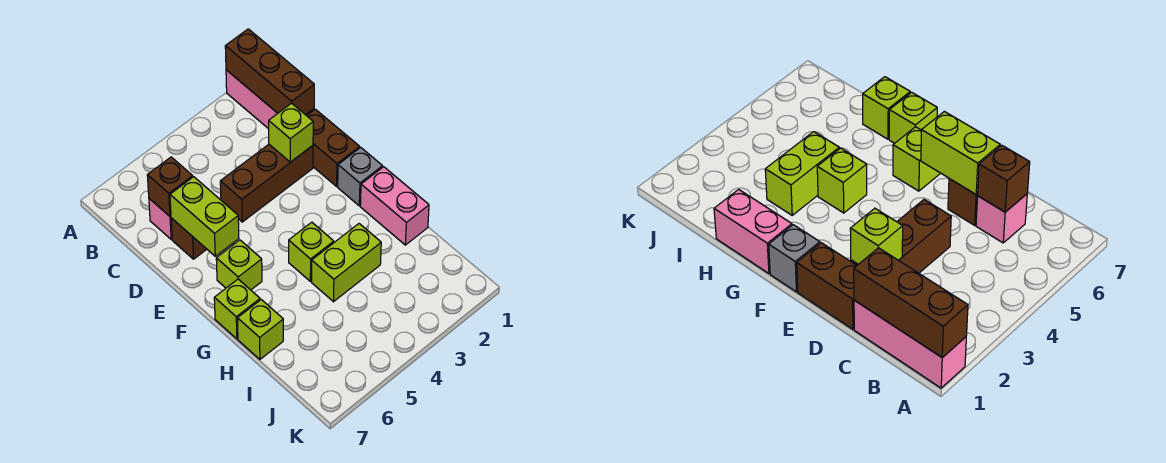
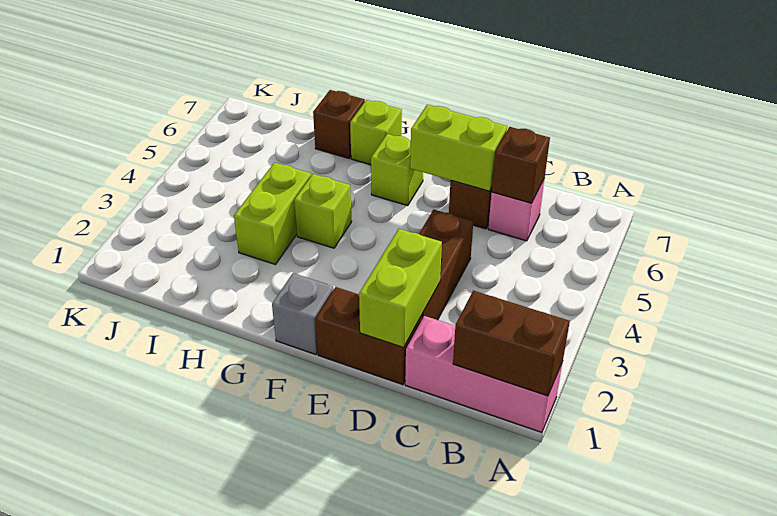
brown 1x3 brick [225,29,314,115] -> brown 1x2 brick [453,291,570,396]
lime 1x1 brick [269,103,313,162] -> lime 1x2 brick [359,229,442,347]
pink 1x2 brick [360,167,429,245] -> none
lime 1x1 brick [237,300,283,359] -> brown 1x1 brick [313,90,365,159]

